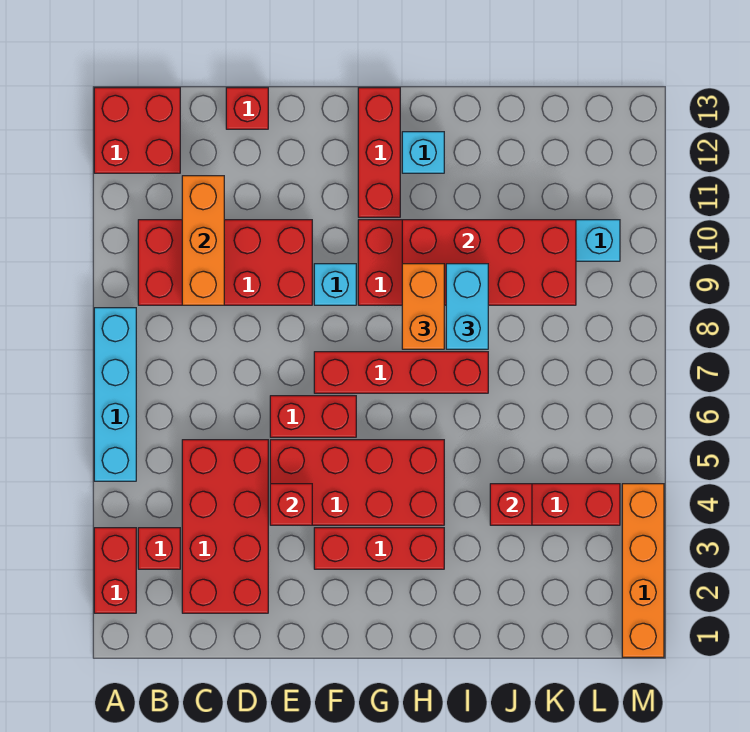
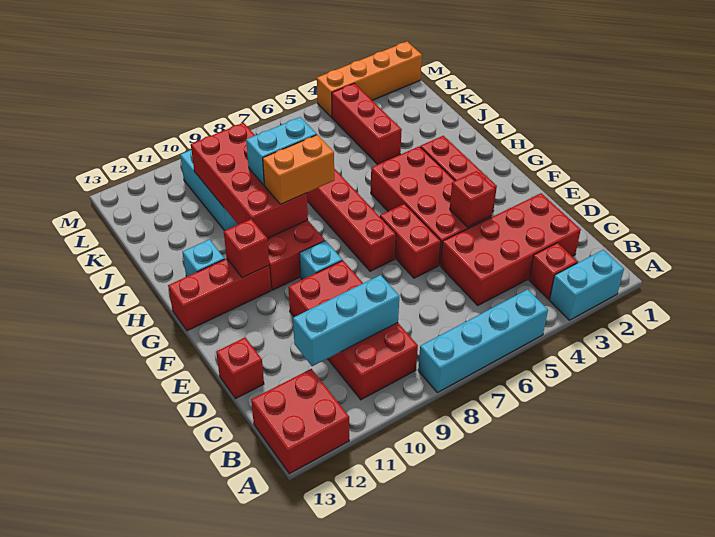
red 1x2 brick [94,528,136,613] -> cyan 1x2 brick [550,250,624,320]
orange 1x3 brick [182,176,224,305] -> cyan 1x3 brick [293,275,399,366]
red 1x1 brick [490,484,532,525] -> red 1x1 brick moved to [224,219,269,278]

